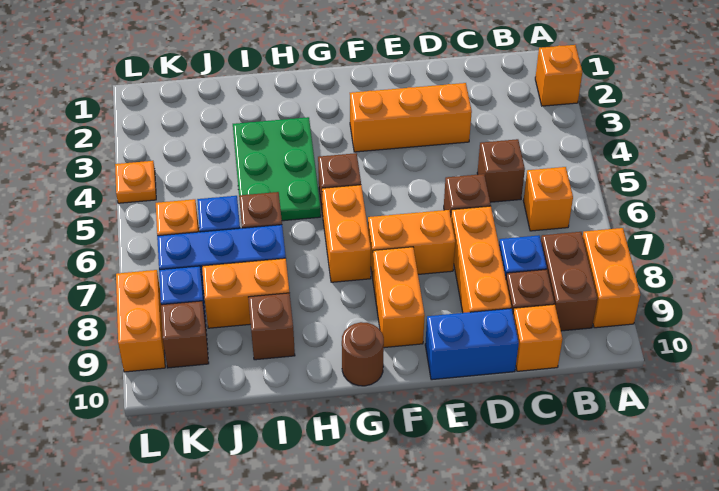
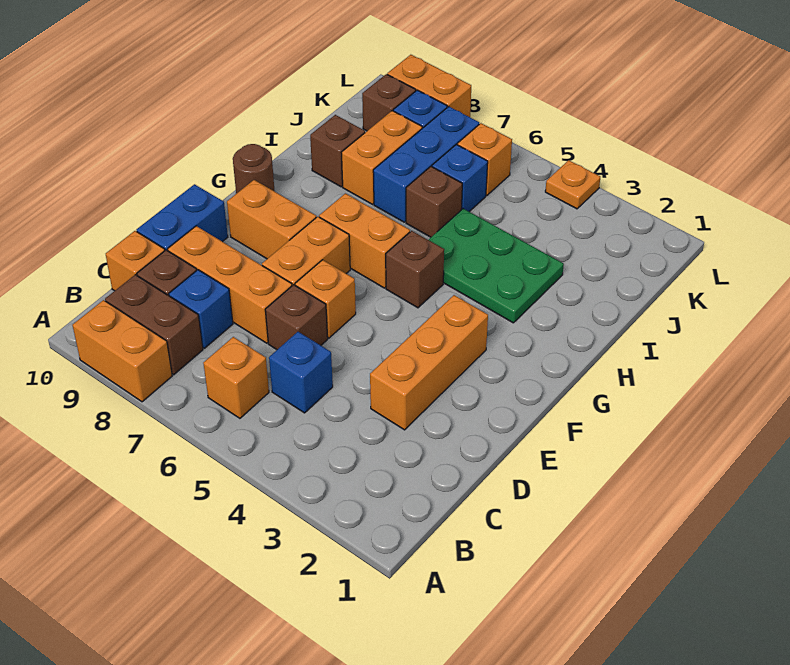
orange 1x1 brick [535,45,582,106] -> orange 1x1 brick moved to [295,260,356,338]
brown 1x1 brick [477,139,525,202] -> blue 1x1 brick [269,332,333,413]

